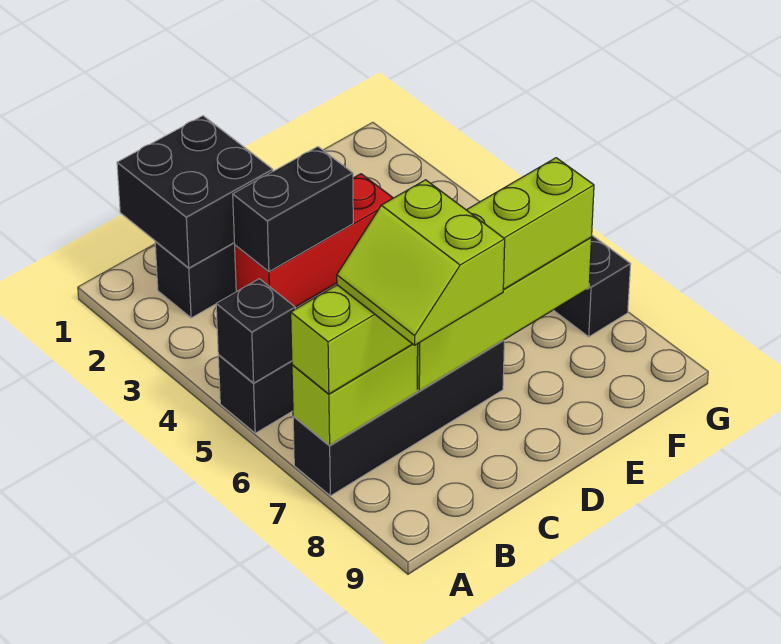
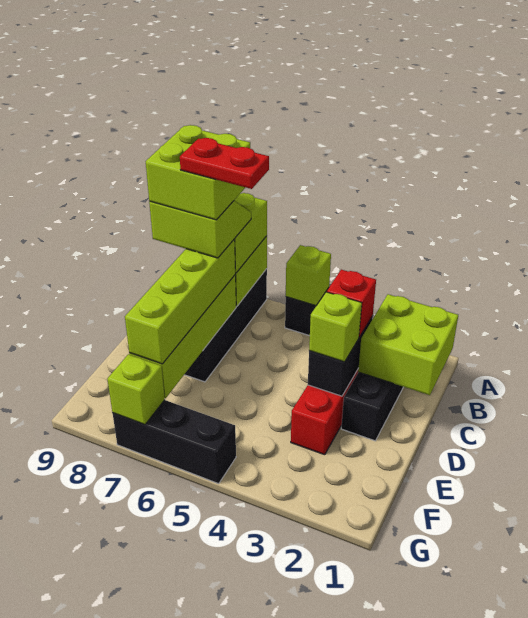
black 1x1 brick [216,279,295,383] -> lime 1x1 brick [286,245,331,306]
black 2x2 brick [117,116,273,268] -> lime 2x2 brick [358,294,458,395]
none -> lime 2x2 brick [146,125,250,220]
none -> red 1x1 brick [327,270,376,337]
none -> red 1x2 plate [180,138,269,189]
none -> lime 1x1 brick [309,292,362,362]
none -> lime 1x1 brick [107,354,165,425]

